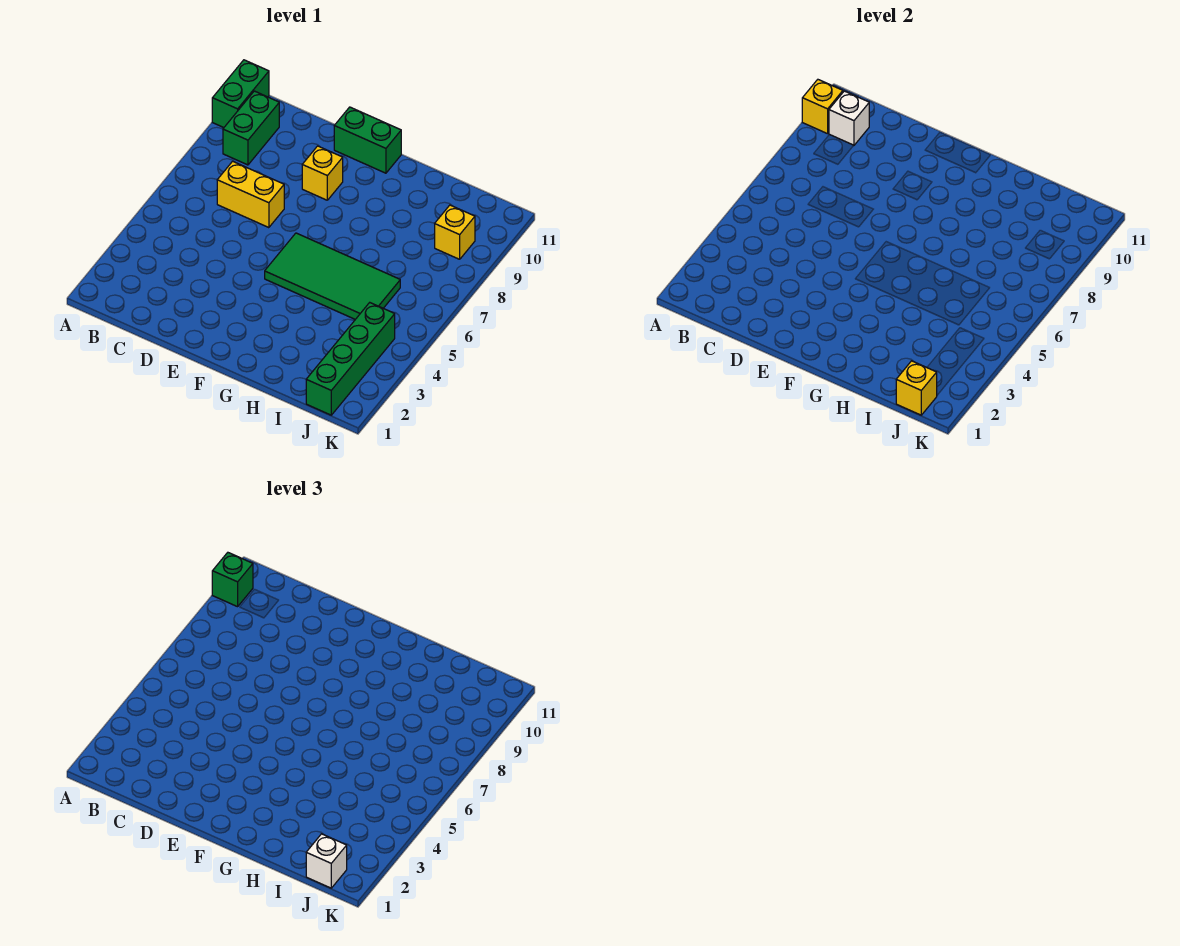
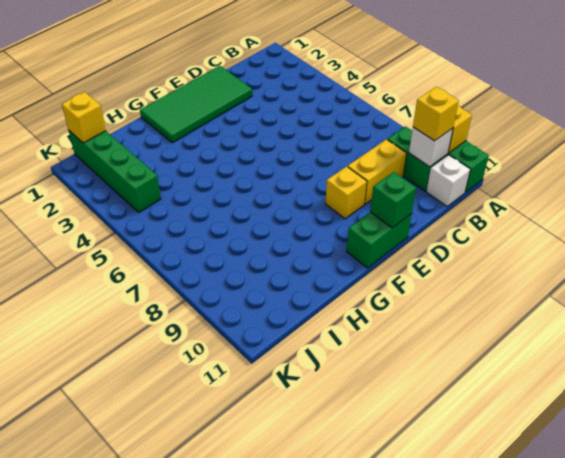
green 1x1 brick [212,553,253,607] -> green 1x1 brick moved to [370,172,416,228]
yellow 1x2 brick [217,161,284,228] -> yellow 1x2 brick moved to [348,139,407,204]
green 2x4 tile [265,233,400,319] -> green 2x4 tile moved to [140,66,252,143]
white 1x1 brick [306,834,347,888] -> white 1x1 brick moved to [426,155,470,206]
yellow 1x1 brick [435,205,475,259] -> yellow 1x1 brick moved to [413,87,459,141]

